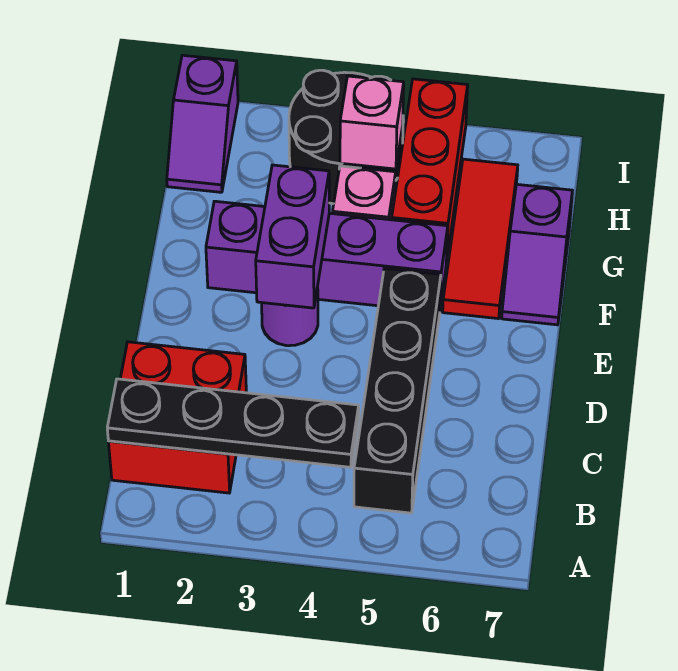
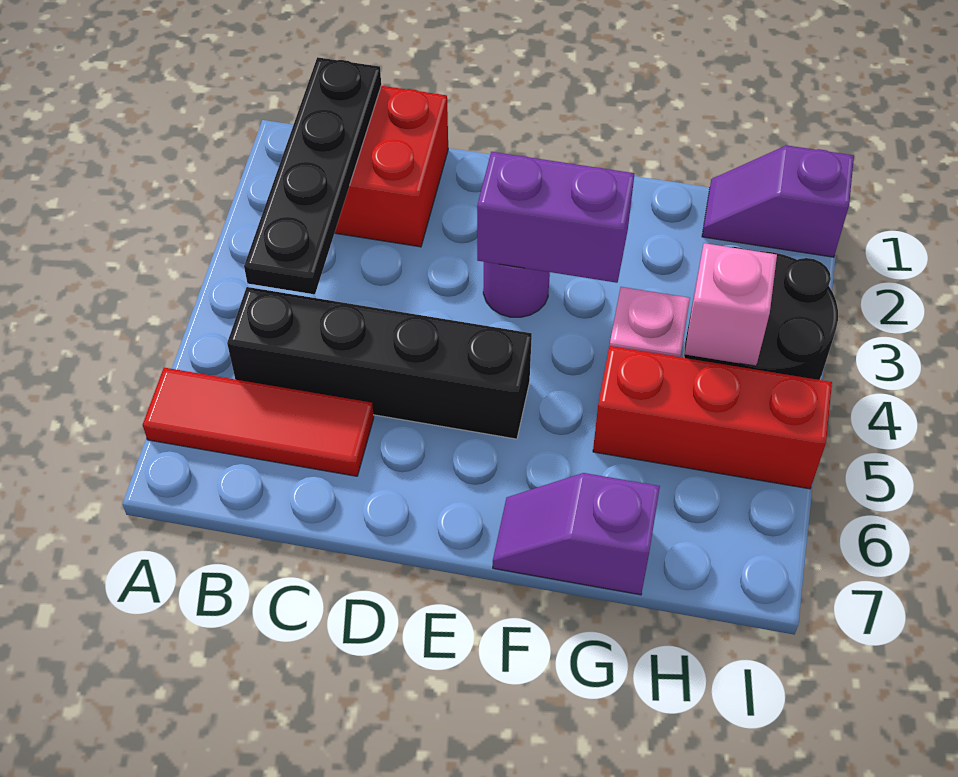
purple 1x4 brick [206,201,448,308] -> none
red 1x3 tile [443,159,518,319] -> red 1x3 tile moved to [143,368,374,476]

